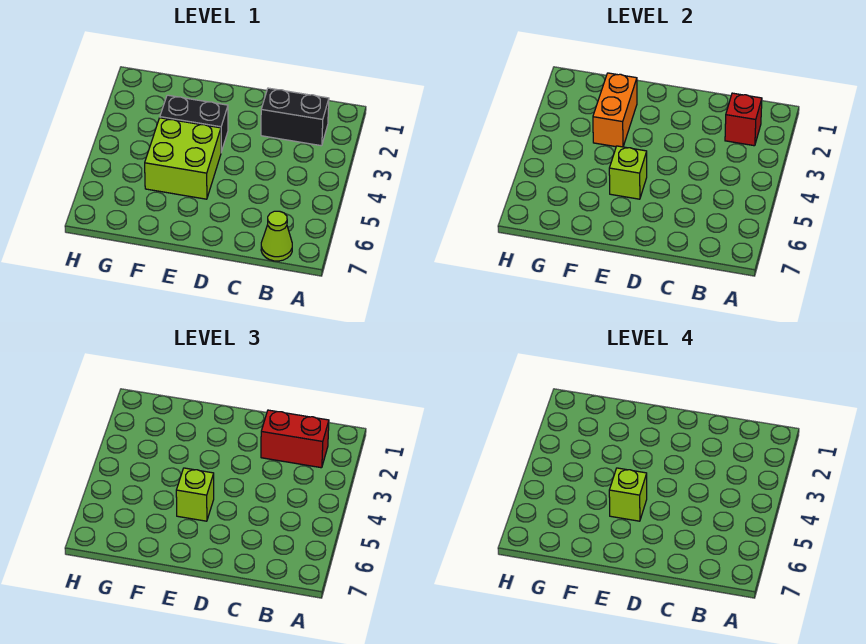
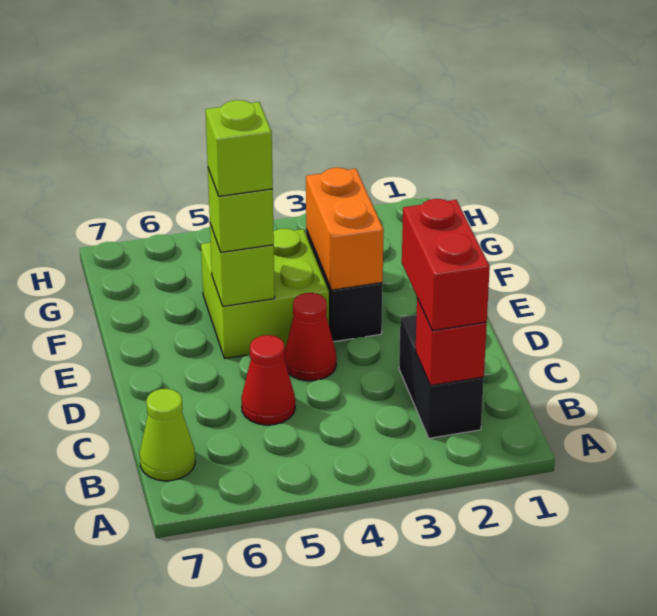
none -> red 1x1 cone [241,335,295,425]
none -> red 1x1 cone [284,293,337,381]
orange 1x2 brick [593,73,637,147] -> orange 1x2 brick turned to [306,168,384,290]

